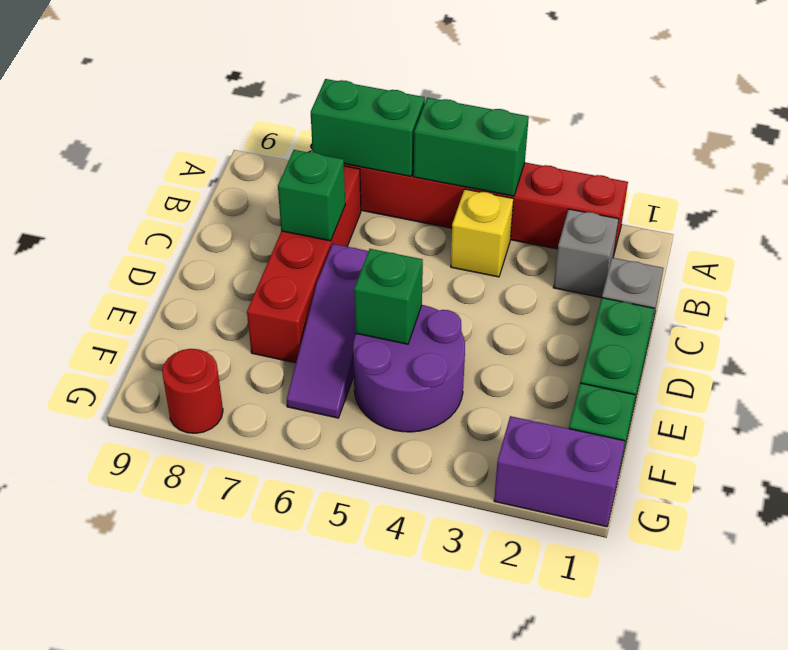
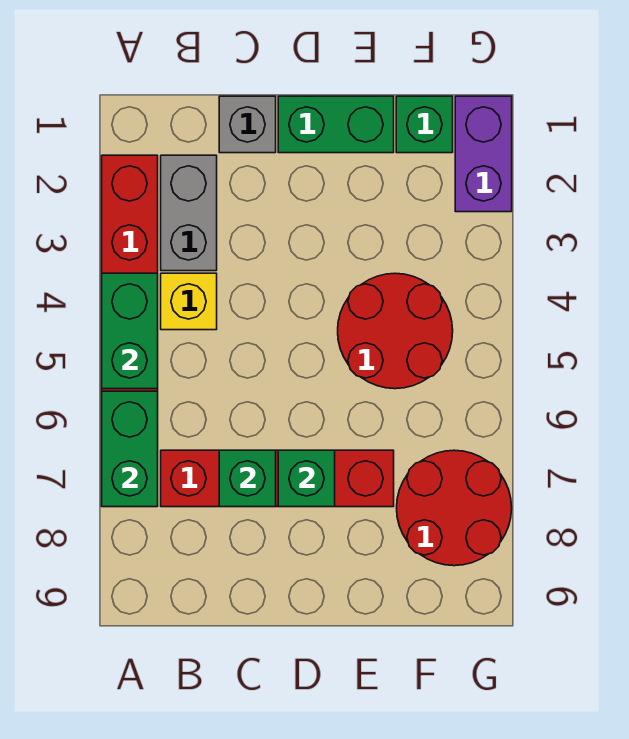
grey 1x1 brick [553,209,619,298] -> grey 1x2 brick [161,155,217,271]
purple 1x3 slope [287,244,368,418] -> none
purple 2x2 round brick [353,305,465,432] -> red 2x2 round brick [338,273,453,389]
green 1x1 brick [354,249,423,344] -> green 1x1 brick moved to [278,450,335,507]
red 1x1 round brick [162,349,223,433] -> red 2x2 round brick [397,450,512,566]

